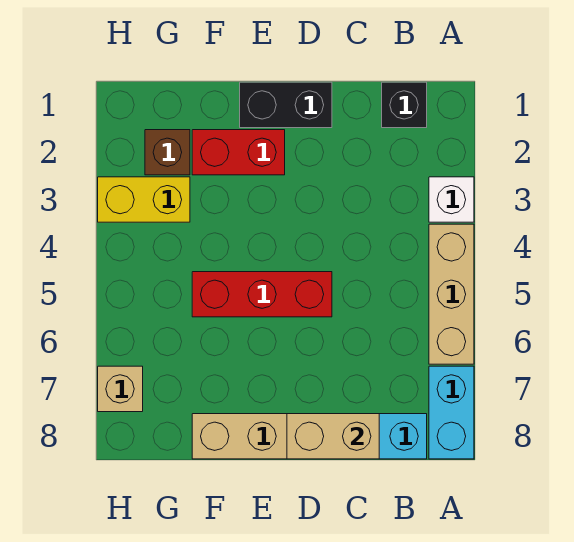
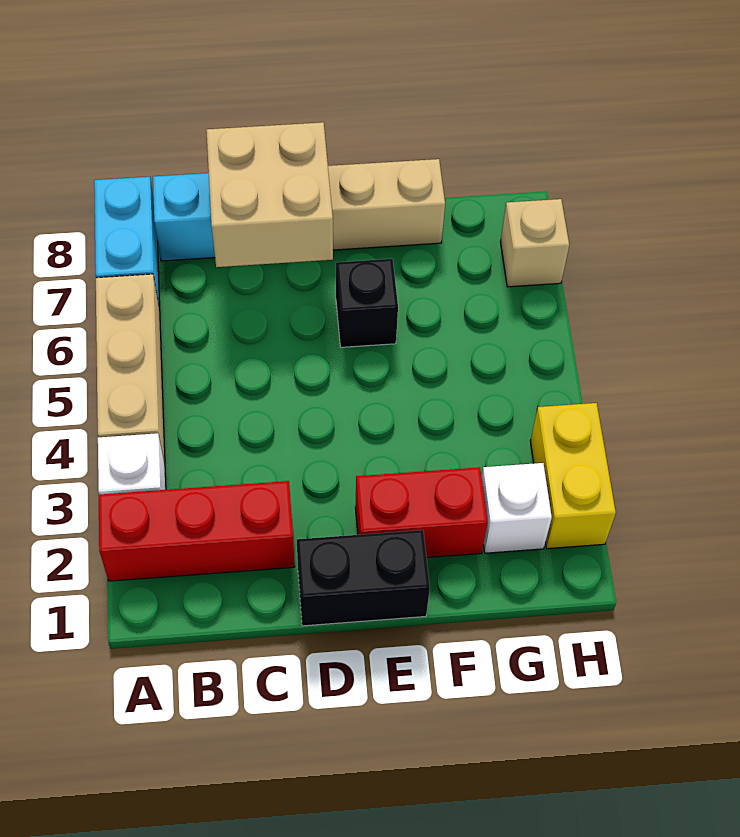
black 1x1 brick [382,82,427,128] -> black 1x1 brick moved to [336,259,398,347]
tan 1x2 brick [287,414,379,459] -> tan 2x2 brick [206,122,333,267]
red 1x3 brick [192,272,332,317] -> red 1x3 brick moved to [99,481,295,581]
brown 1x1 brick [145,130,190,175] -> white 1x1 brick [482,463,552,553]
yellow 1x2 brick [98,177,190,222] -> yellow 1x2 brick turned to [530,403,616,549]

